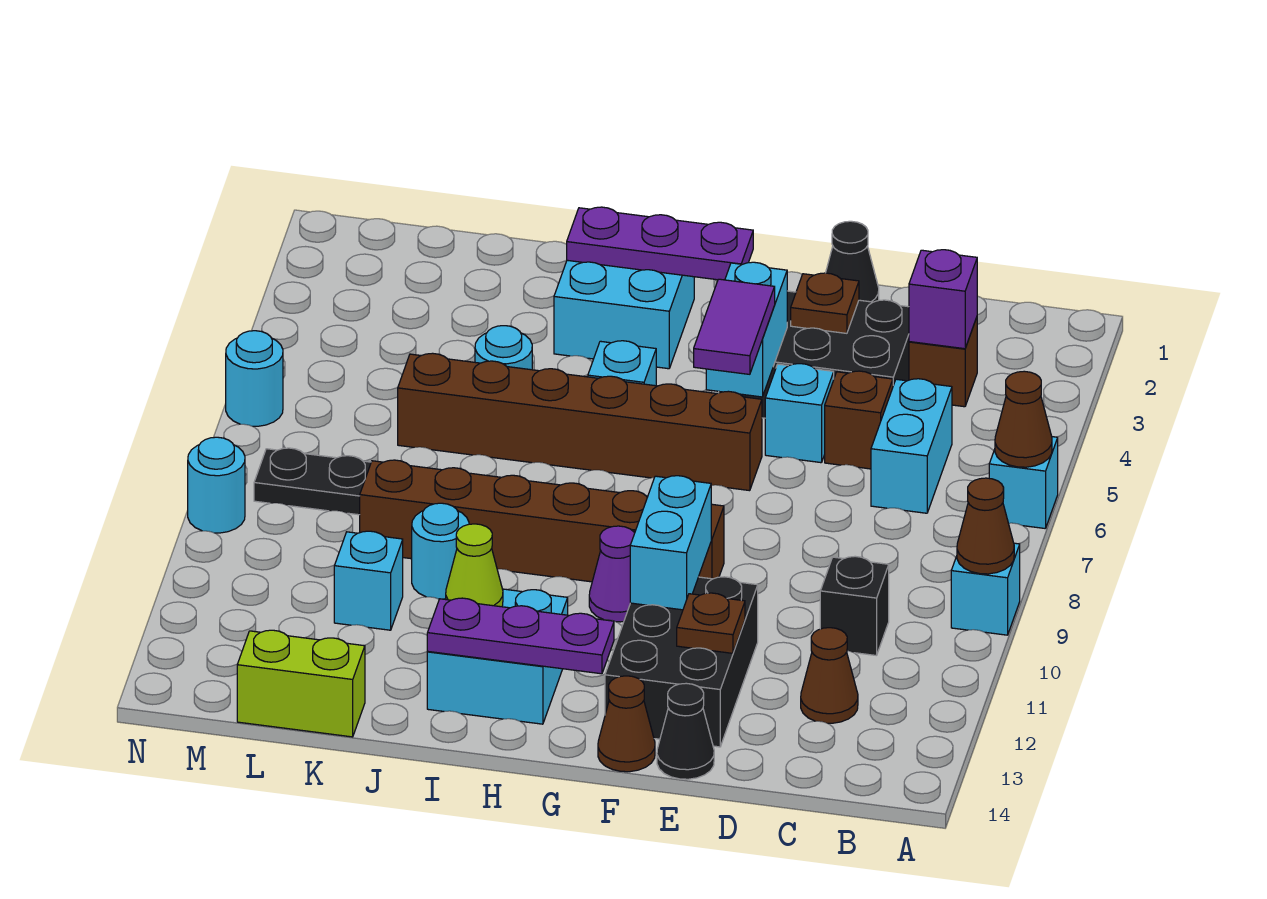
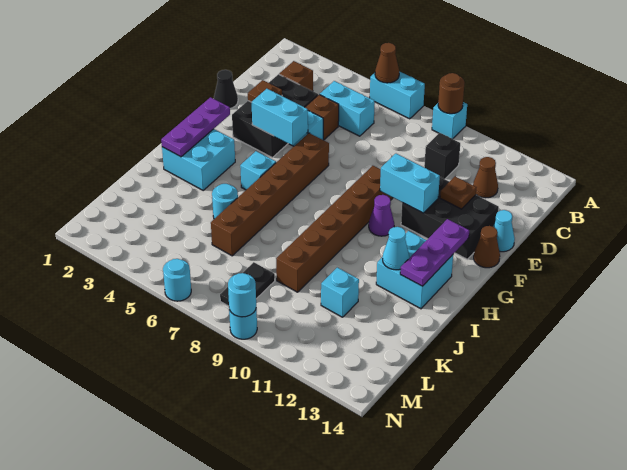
cyan 1x1 brick [989,437,1058,528] -> cyan 1x2 brick [370,71,425,119]
brown 1x1 cone [957,478,1014,574] -> brown 1x1 round brick [438,73,465,114]
purple 1x1 brick [909,250,977,349] -> none
black 1x1 cone [657,683,714,779] -> cyan 1x1 cone [493,210,515,252]
purple 1x2 tile [694,279,775,374] -> none
lime 1x1 cone [446,524,503,607] -> cyan 1x1 cone [383,227,409,270]
cyan 1x1 round brick [412,503,469,599] -> cyan 1x1 round brick moved to [228,273,256,317]
lime 1x2 brick [237,630,365,737] -> none

